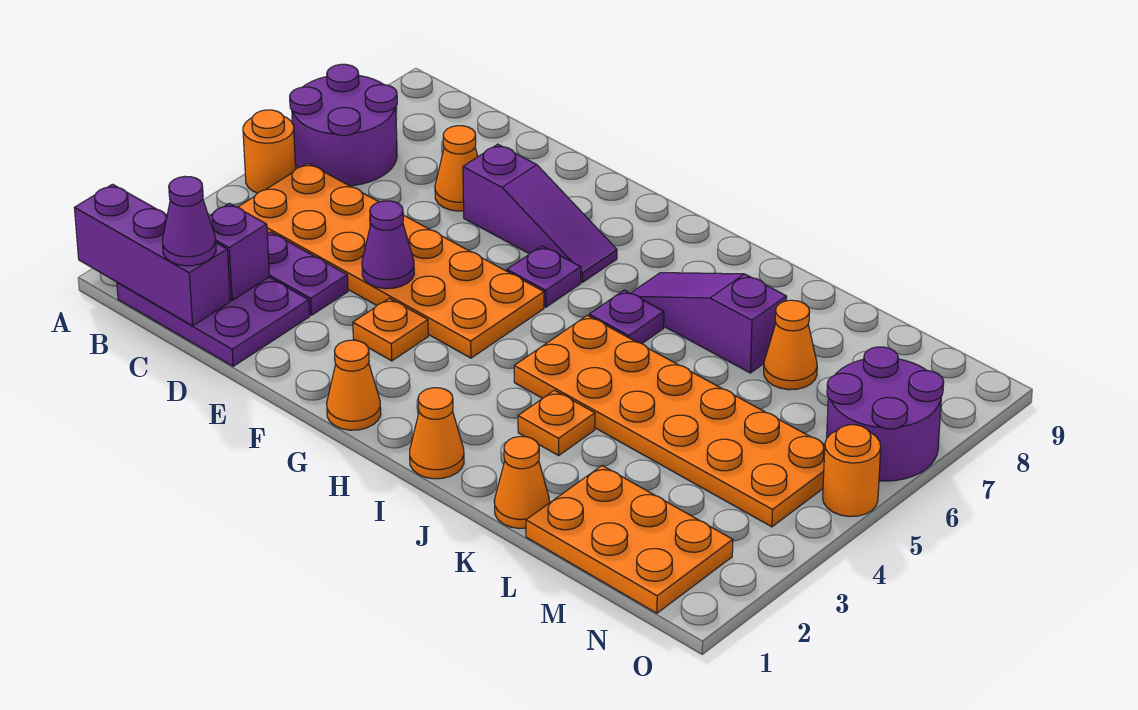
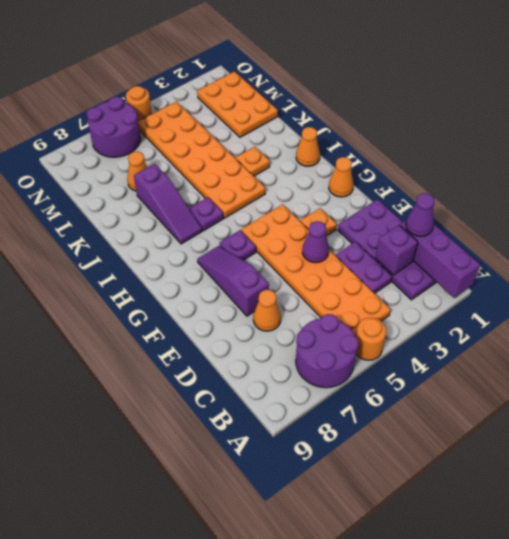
purple 2x3 plate [117,277,310,366] -> purple 2x4 plate [338,199,437,300]
orange 1x1 cone [494,437,550,529] -> none

